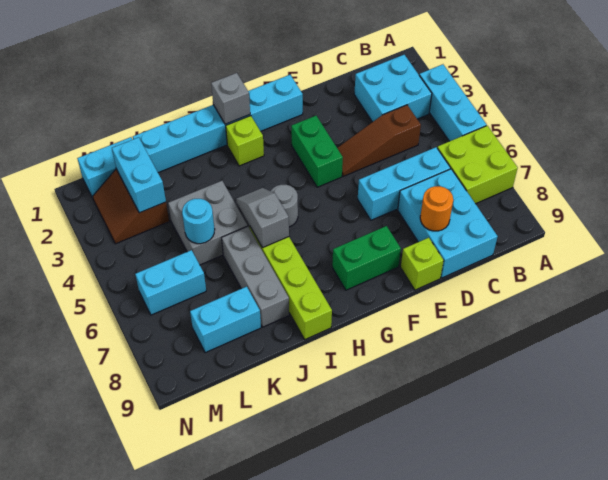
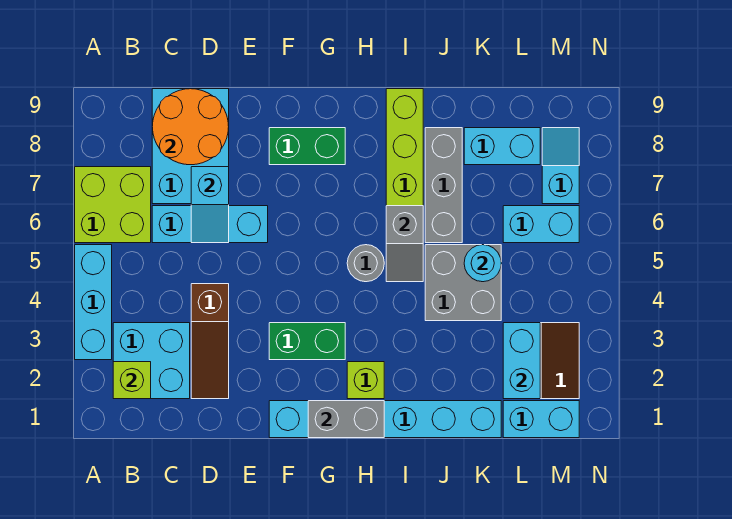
brown 1x3 slope [337,105,421,176] -> brown 1x3 slope turned to [191,284,229,399]
none -> cyan 1x2 slope [191,167,229,243]
orange 1x1 round brick [420,186,453,231] -> orange 2x2 round brick [152,89,229,165]
lime 1x1 brick [401,238,444,290] -> lime 1x1 brick moved to [113,362,151,399]
green 1x2 brick [291,116,343,187] -> green 1x2 brick turned to [269,323,345,360]
grey 1x1 brick [211,73,250,124] -> grey 1x2 brick [308,401,384,438]
none -> cyan 1x2 slope [542,128,579,204]

